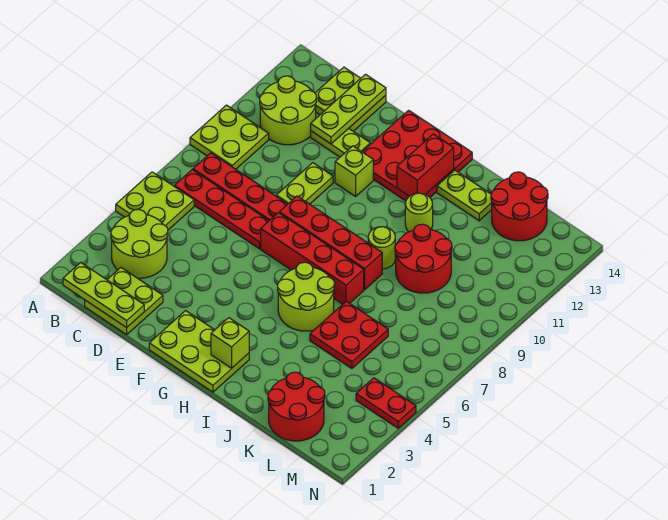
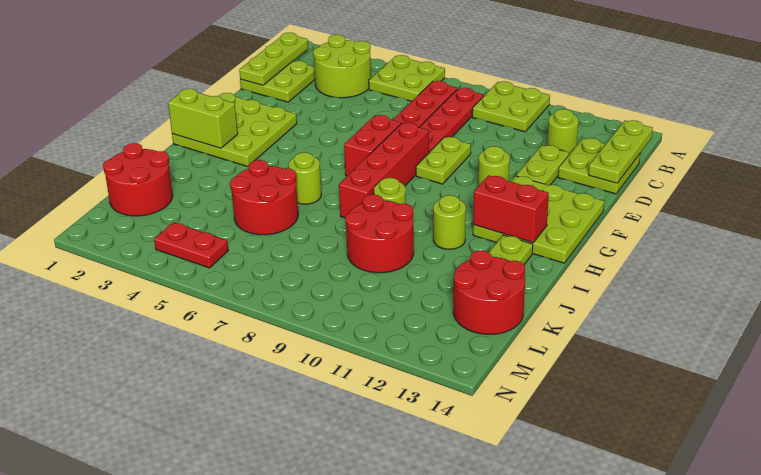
lime 2x2 round brick [260,76,317,145] -> lime 1x1 round brick [547,109,579,154]
lime 1x3 plate [311,74,386,144] -> lime 1x3 plate turned to [589,120,653,183]
lime 1x2 plate [276,163,333,204] -> lime 1x2 plate turned to [416,137,471,184]
lime 2x3 plate [149,311,249,392] -> lime 3x3 plate [172,93,297,167]
red 1x4 brick [261,213,364,304] -> red 1x2 brick [344,115,401,176]
lime 1x1 brick [335,146,373,196] -> lime 1x1 round brick [478,146,510,186]
red 3x3 plate [363,110,472,201] -> lime 3x3 plate [473,176,604,263]
lime 1x1 brick [211,318,249,368] -> lime 1x2 brick [168,89,238,148]
lime 2x2 round brick [278,262,334,331] -> lime 1x1 round brick [289,152,321,204]
red 2x2 plate [310,301,388,368] -> red 2x2 round brick [230,160,298,235]
red 1x2 plate [356,378,416,428] -> red 1x2 plate turned to [154,222,228,268]

